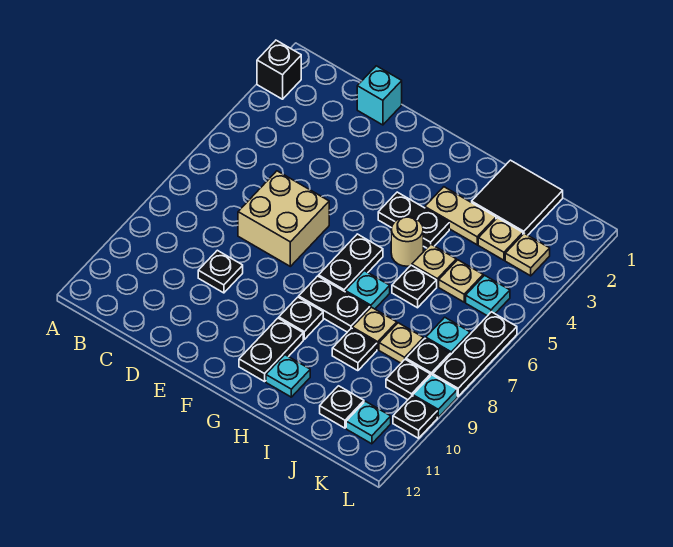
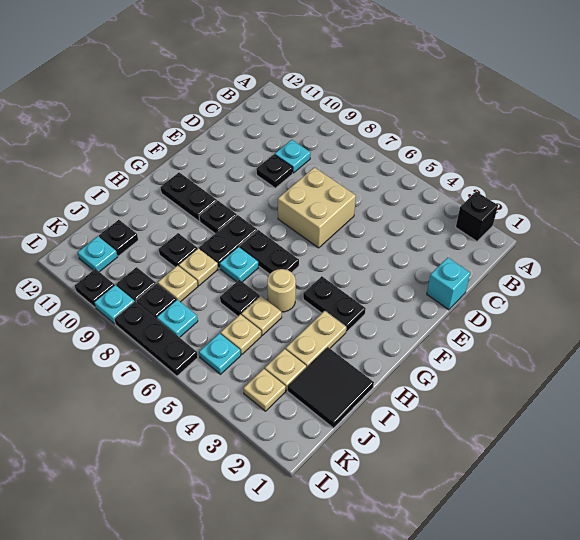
black 1x2 plate [378,192,449,248] -> black 1x2 plate turned to [303,276,366,332]
cyan 1x1 plate [266,355,310,397] -> cyan 1x1 plate moved to [275,140,311,173]

